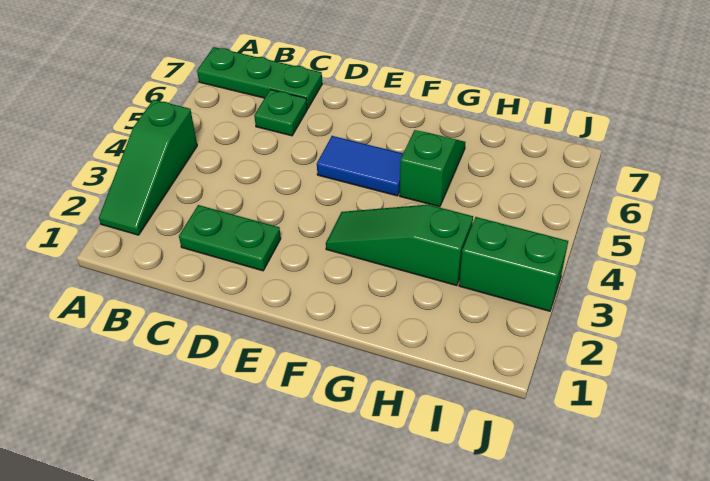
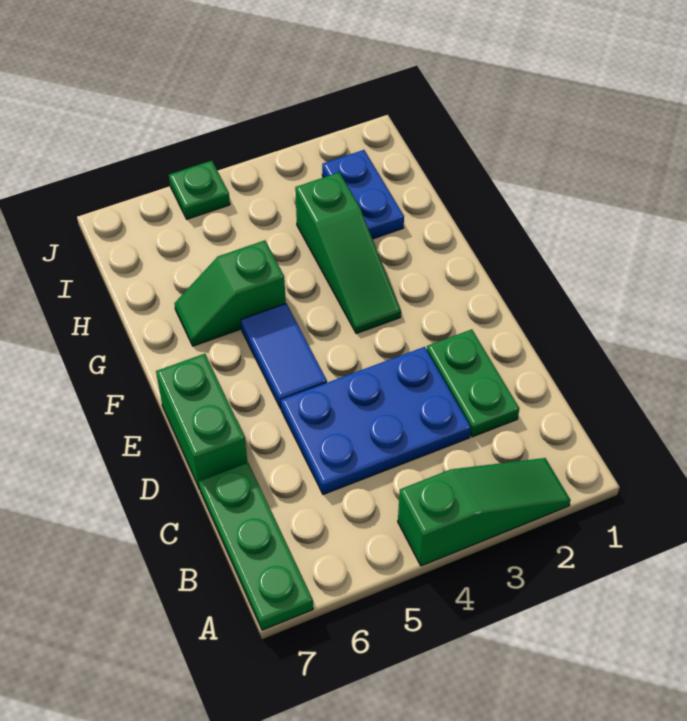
none -> blue 2x3 plate [281,347,471,495]
green 1x1 plate [254,90,307,136] -> green 1x1 plate moved to [169,161,230,219]
none -> blue 1x2 plate [322,150,404,239]
green 1x2 brick [459,217,568,311] -> green 1x2 brick moved to [156,354,247,489]

